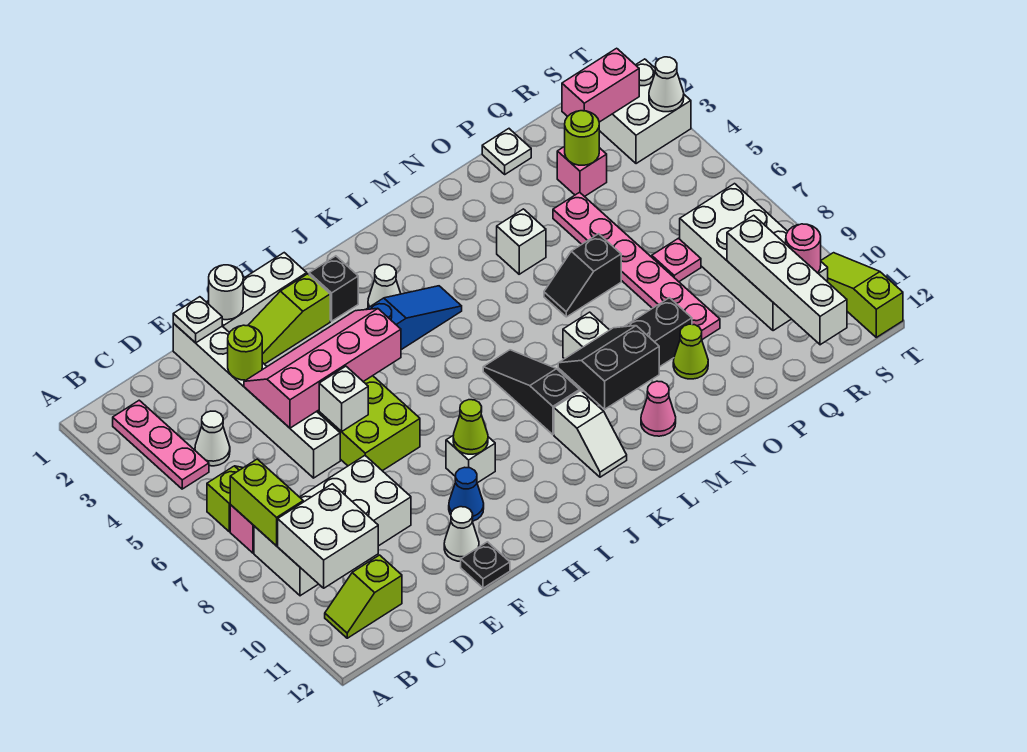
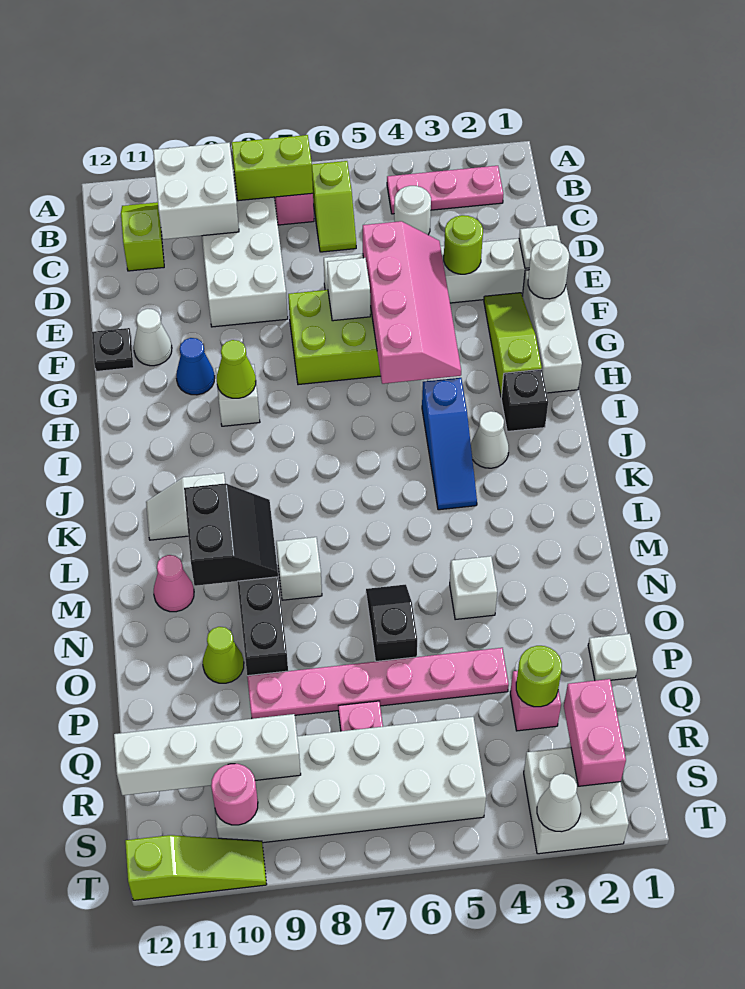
white 1x1 cone [195,411,230,466] -> white 1x1 round brick [394,186,431,235]
black 1x3 slope [483,350,580,435] -> none
white 2x4 brick [680,184,828,331] -> white 2x6 brick [215,717,486,843]

